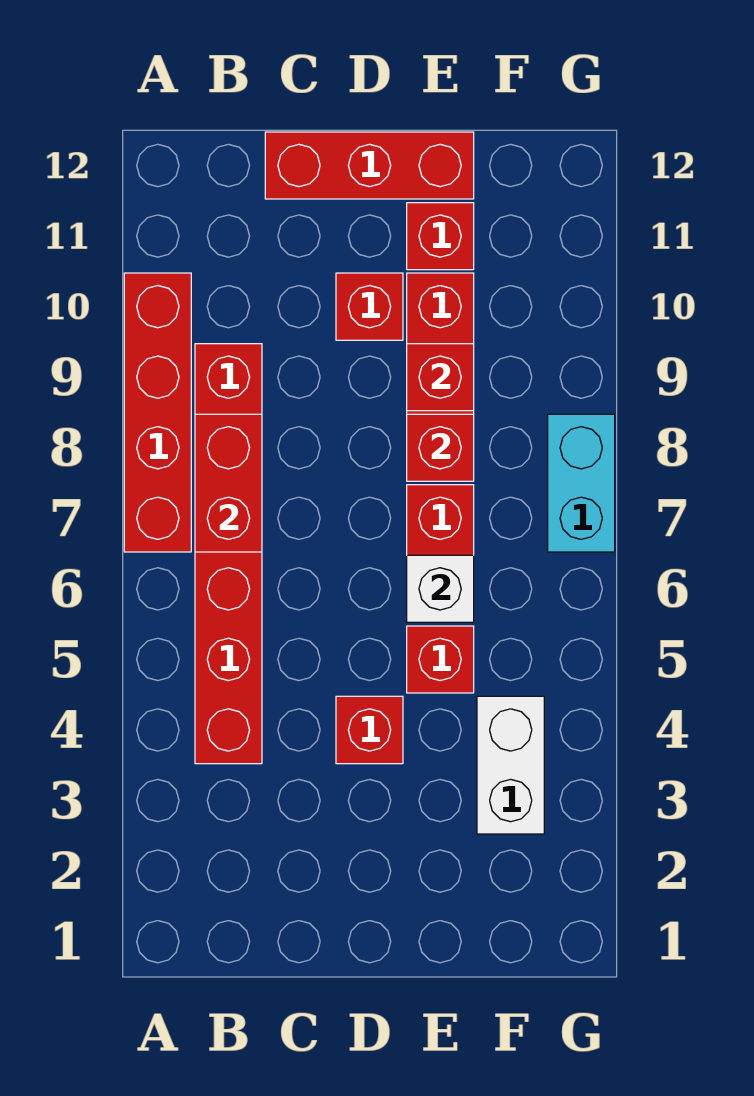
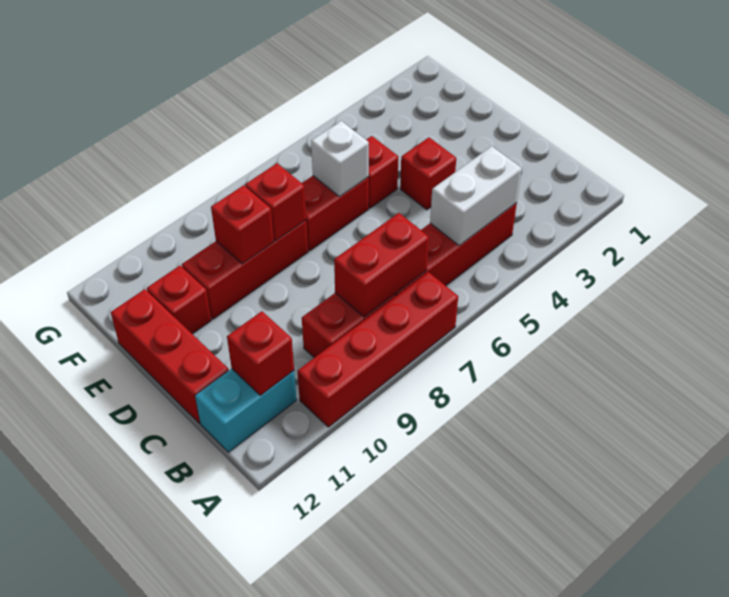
red 1x1 brick [336,273,403,340] -> red 1x1 brick moved to [227,311,294,396]
white 1x2 brick [477,696,544,834] -> white 1x2 brick moved to [430,146,522,246]
cyan 1x2 brick [548,414,615,552] -> cyan 1x2 brick moved to [195,369,297,452]

